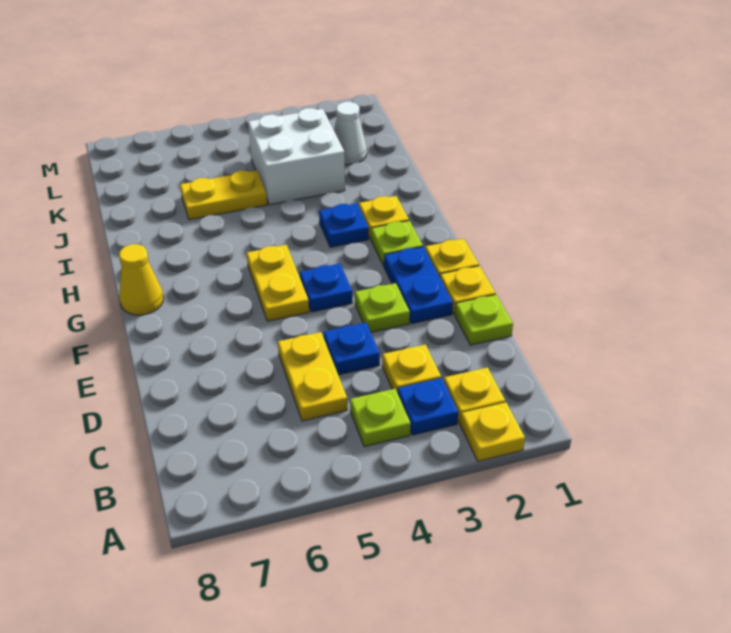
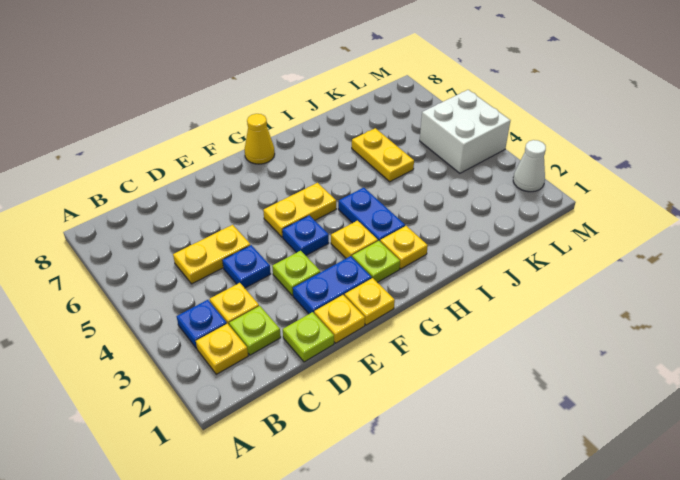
yellow 1x1 plate [460,402,525,461] -> yellow 1x1 plate moved to [331,221,378,258]
lime 1x1 plate [350,389,411,447] -> lime 1x1 plate moved to [229,306,281,355]
blue 1x1 plate [319,203,369,247] -> blue 1x2 plate [338,188,405,241]
white 2x2 brick [248,108,345,205] -> white 2x2 brick moved to [420,90,510,173]
white 1x1 cone [334,102,367,165] -> white 1x1 cone moved to [513,140,546,192]

